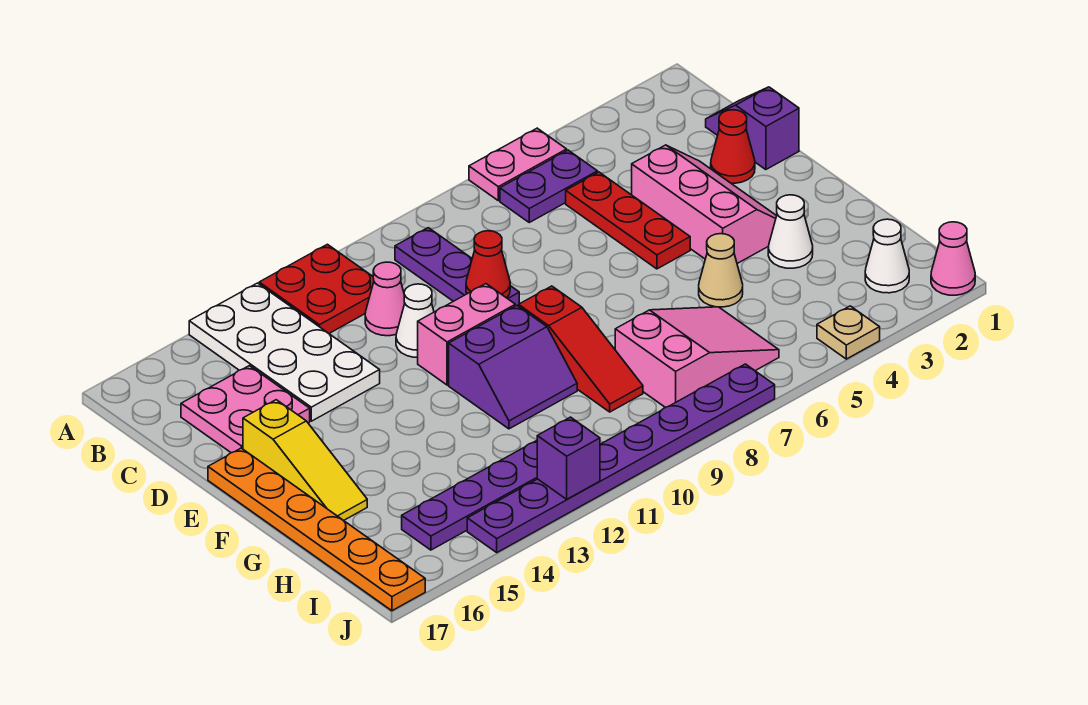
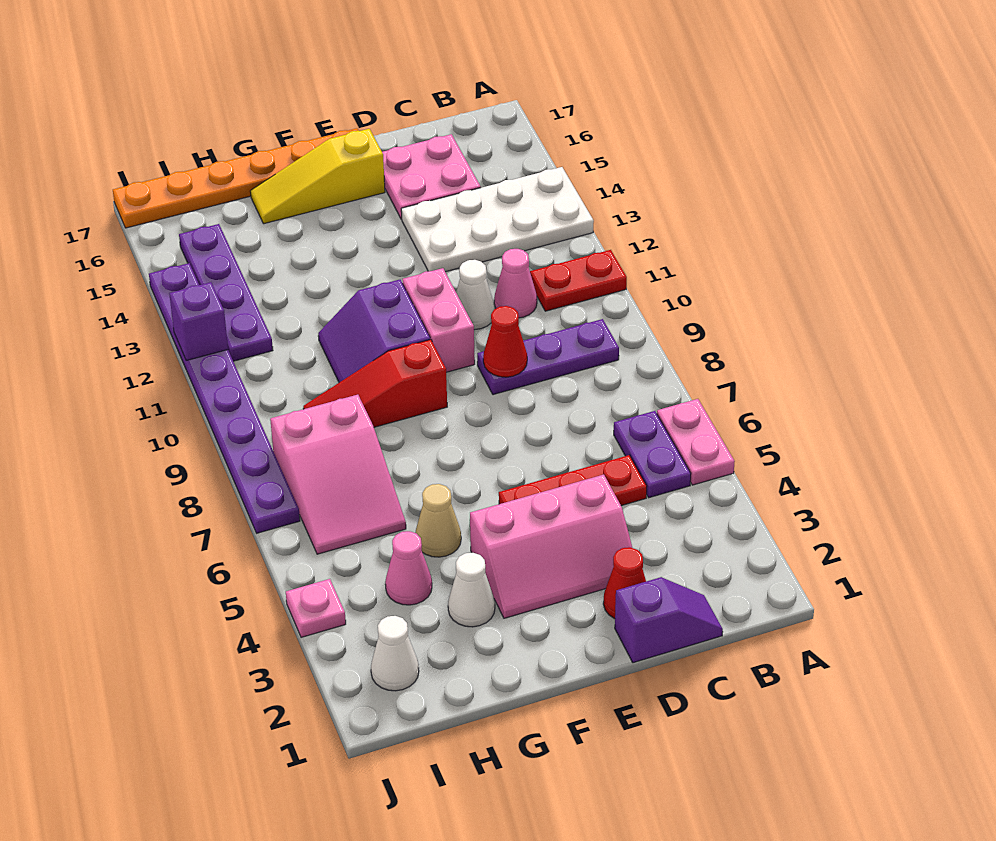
red 2x2 plate [259,244,374,333] -> red 1x2 plate [530,250,627,311]
pink 1x1 cone [931,222,975,295] -> pink 1x1 cone moved to [385,531,432,605]
tan 1x1 plate [817,306,880,359] -> pink 1x1 plate [286,579,346,637]

